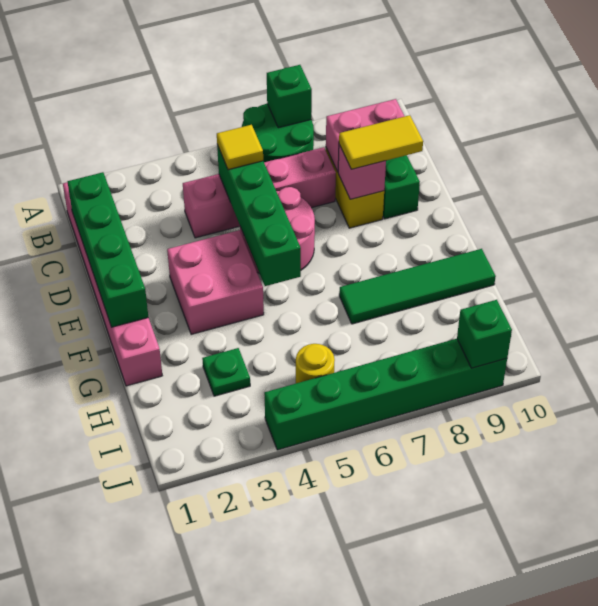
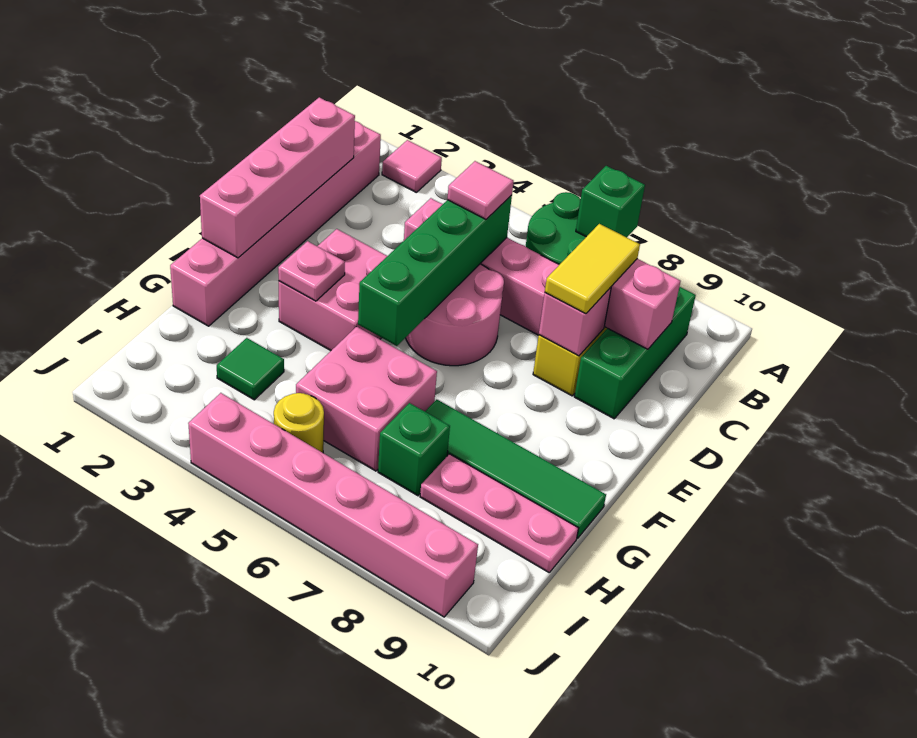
none -> pink 1x1 tile [382,140,442,193]
green 1x4 brick [67,172,148,327] -> pink 1x4 brick [200,97,355,258]
yellow 1x1 tile [217,125,263,170] -> pink 1x1 tile [447,161,514,219]
yellow 1x2 tile [339,115,423,169] -> yellow 1x2 tile turned to [545,224,640,314]
none -> pink 1x1 plate [278,241,345,301]
none -> pink 2x2 brick [296,327,437,471]
green 1x1 plate [202,348,250,396] -> green 1x1 tile [217,338,284,400]
none -> pink 1x3 plate [420,454,579,572]
green 1x6 brick [264,339,507,450] -> pink 1x6 brick [188,393,478,617]
green 1x1 brick [457,300,512,368] -> green 1x1 brick moved to [378,403,450,496]

